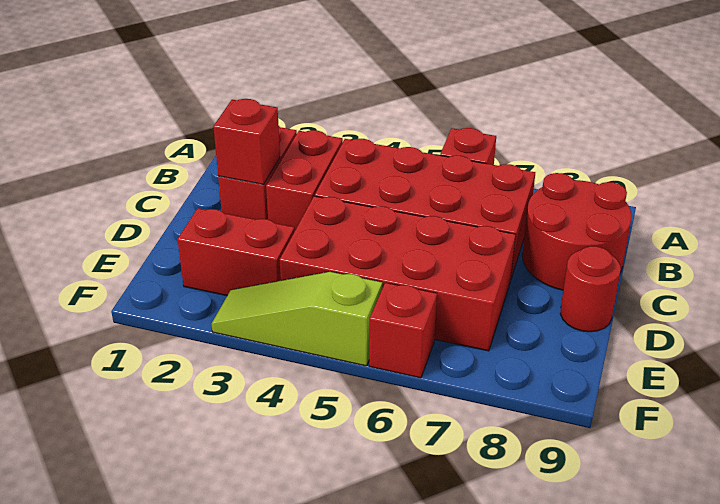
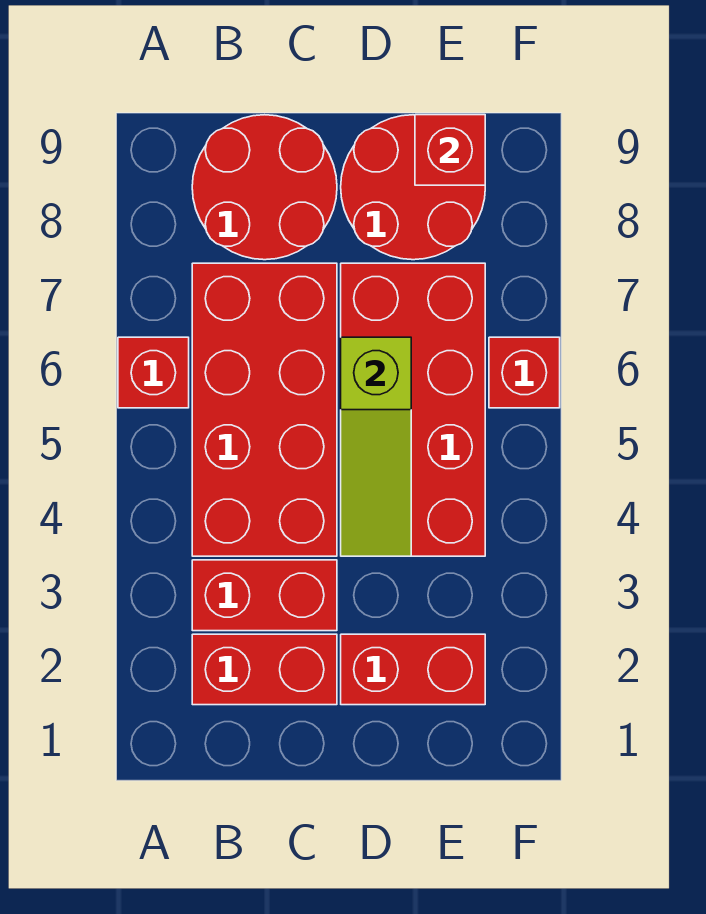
red 1x1 brick [213,99,280,184] -> red 1x1 brick moved to [415,115,485,185]
red 1x1 round brick [560,246,621,332] -> red 2x2 round brick [341,115,485,260]
red 1x2 brick [178,208,295,296] -> red 1x2 brick turned to [341,634,485,705]
lime 1x3 slope [212,272,382,366] -> lime 1x3 slope moved to [341,337,411,556]

